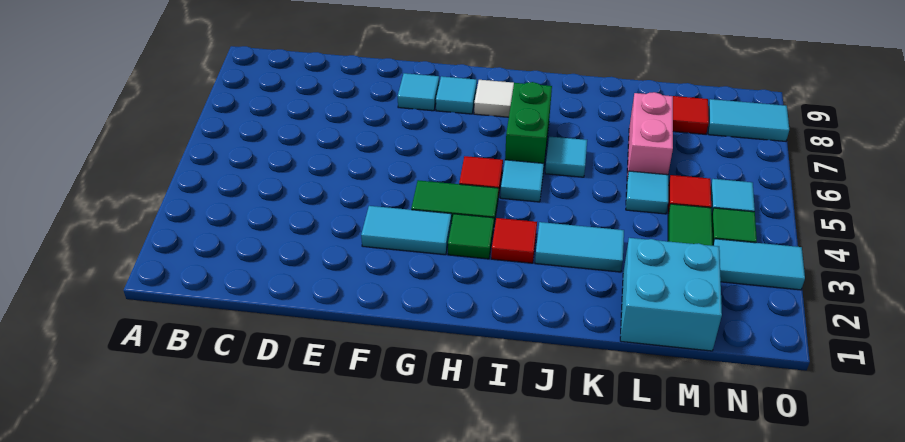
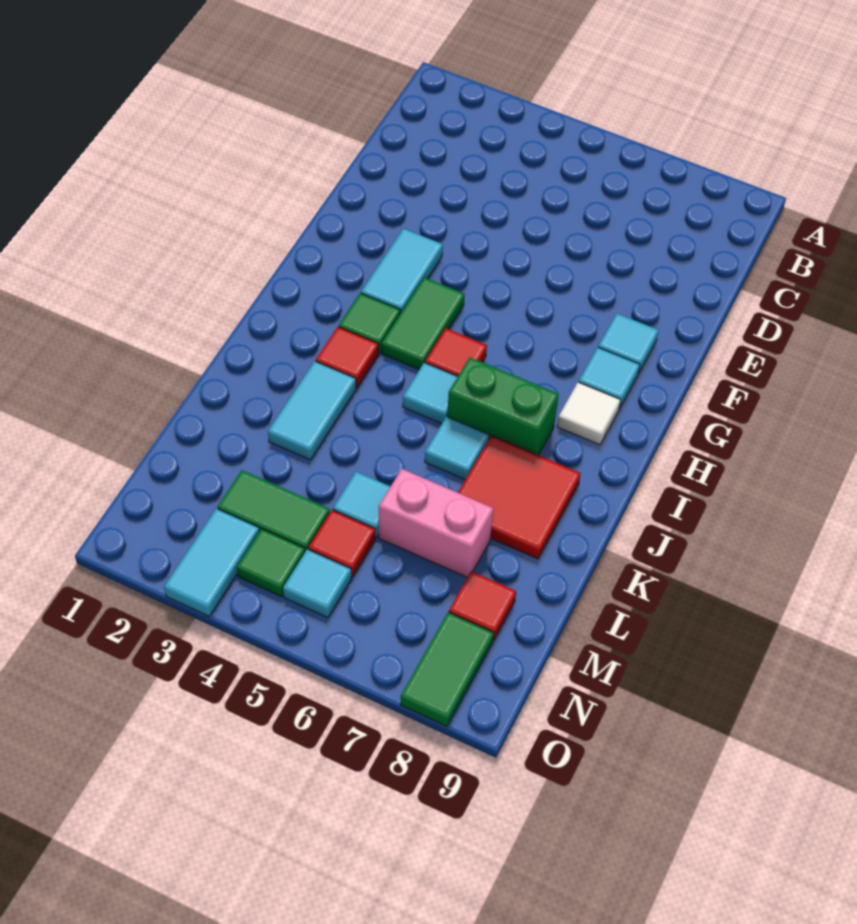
none -> red 2x2 tile [458,436,581,559]
cyan 2x2 brick [620,238,722,351] -> none
cyan 1x2 tile [708,99,789,141] -> green 1x2 tile [401,612,494,726]

